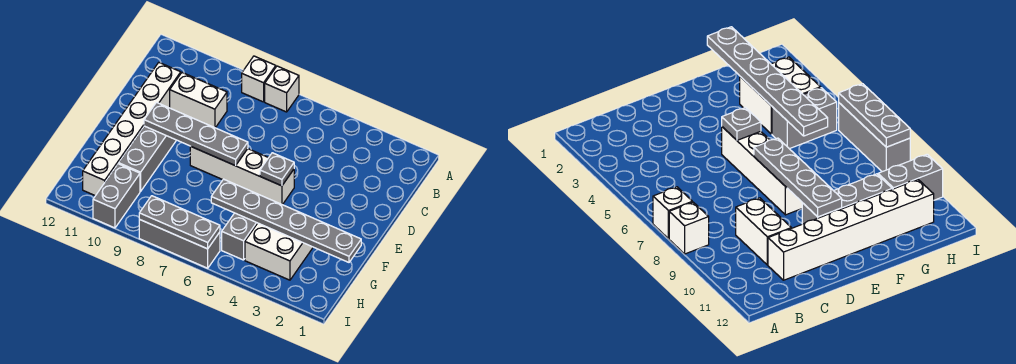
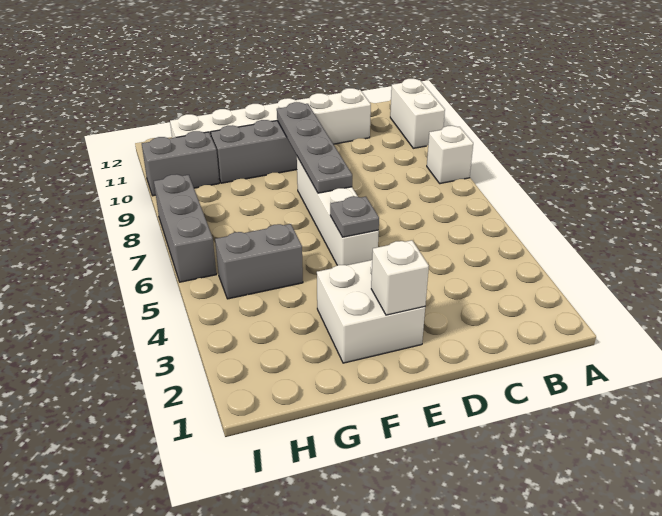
white 1x1 brick [265,66,299,112] -> white 1x1 brick moved to [371,240,429,315]
white 1x2 brick [170,73,227,128] -> white 1x2 brick moved to [390,79,445,148]
grey 1x6 plate [211,179,361,262] -> none
white 2x2 brick [245,223,313,280] -> white 2x2 brick moved to [317,260,425,363]
grey 1x3 plate [139,196,220,249] -> none

